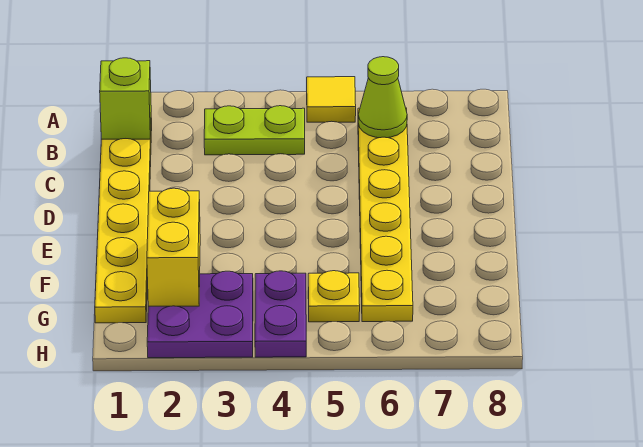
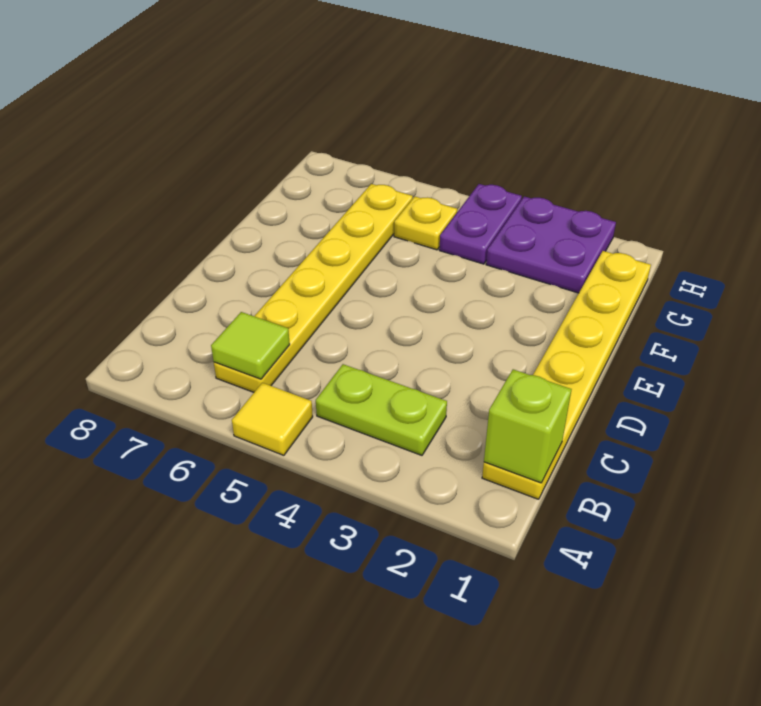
lime 1x1 cone [358,57,407,138] -> lime 1x1 tile [211,312,290,379]
yellow 1x2 brick [147,188,200,306] -> none

